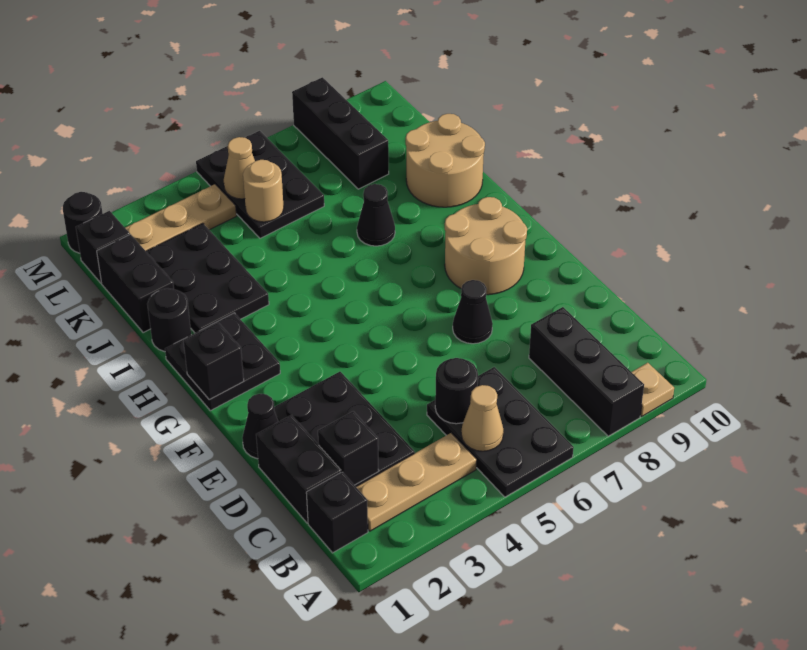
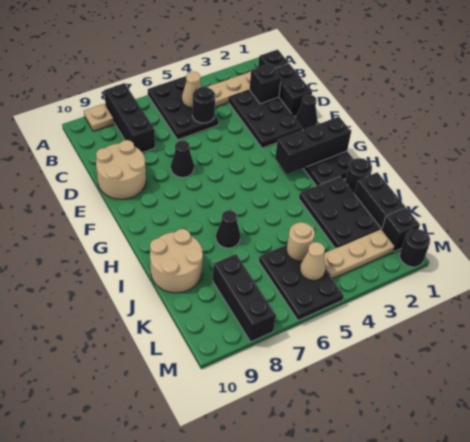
tan 2x2 round brick [445,197,527,295] -> tan 2x2 round brick moved to [96,140,146,199]
black 1x1 brick [183,323,244,400] -> black 1x3 brick [275,117,351,174]

